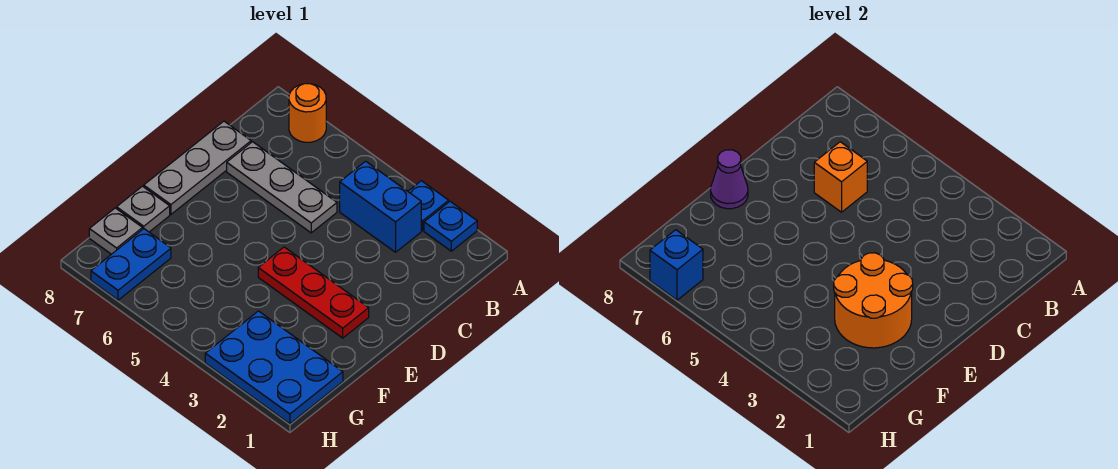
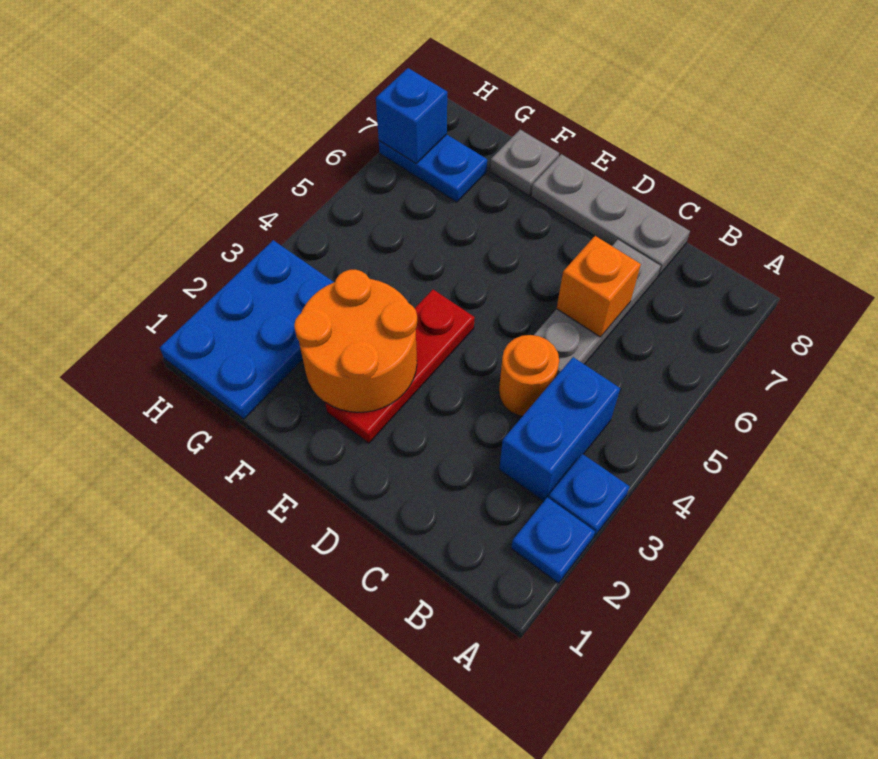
orange 1x1 round brick [289,84,326,142] -> orange 1x1 round brick moved to [499,335,559,416]
purple 1x1 cone [711,150,748,209] -> none
grey 1x1 plate [89,208,143,254] -> none

